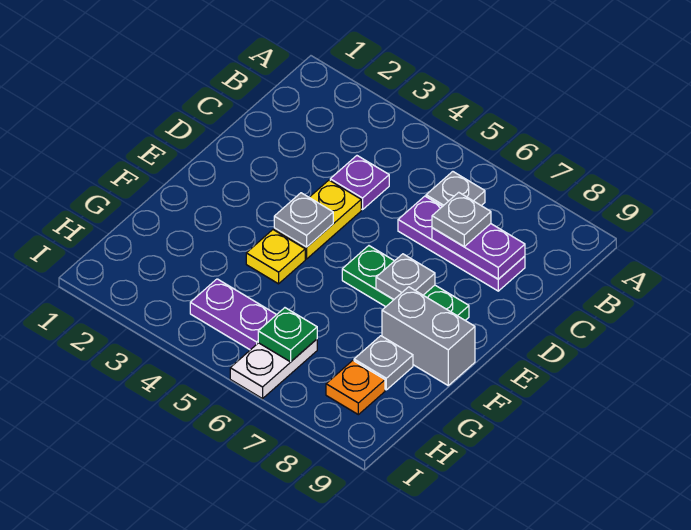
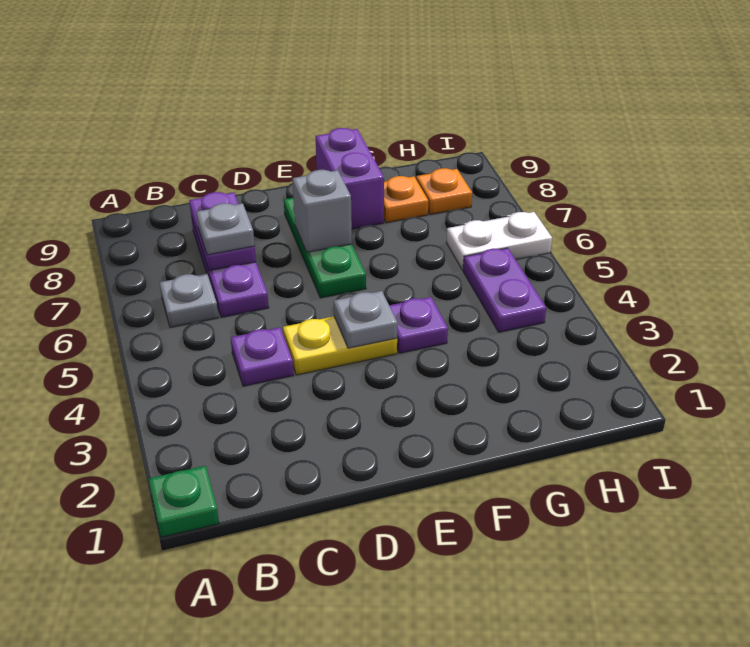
grey 1x1 plate [376,254,435,299] -> grey 1x1 brick [292,170,352,252]
yellow 1x1 plate [246,230,305,284] -> purple 1x1 plate [389,297,448,353]
grey 1x2 brick [382,287,475,385] -> purple 1x2 brick [315,128,384,229]
grey 1x1 plate [354,336,413,390] -> orange 1x1 plate [384,176,428,223]
green 1x1 plate [258,308,317,362] -> green 1x1 plate moved to [149,466,219,537]

